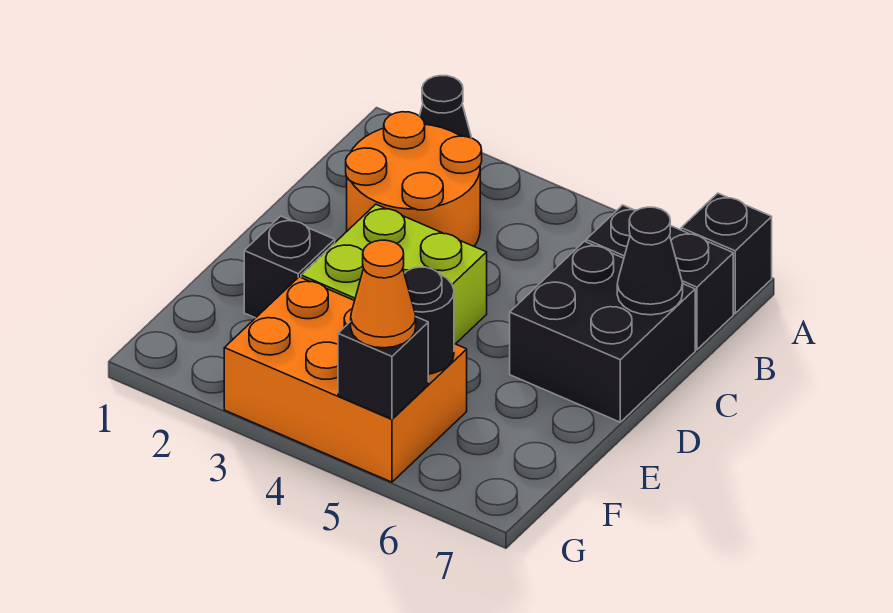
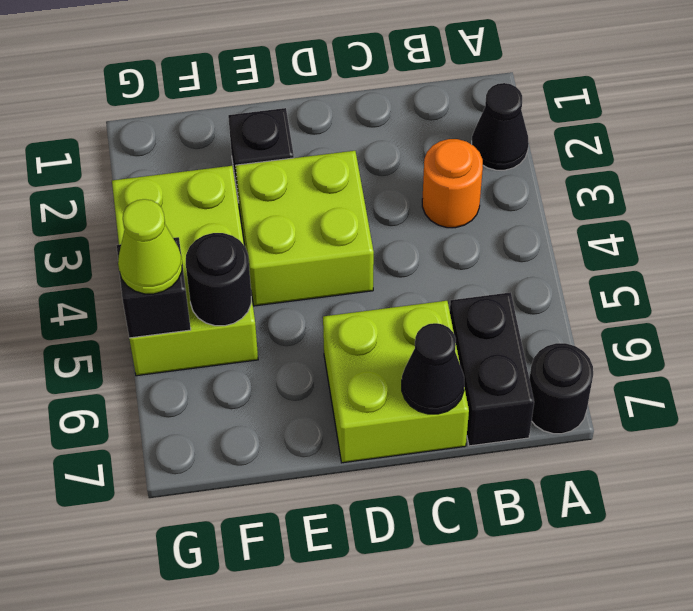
black 1x1 brick [681,193,772,313] -> black 1x1 round brick [529,343,593,434]
orange 2x2 round brick [346,112,482,246] -> orange 1x1 round brick [422,139,483,228]
black 2x2 brick [510,241,695,422] -> lime 2x2 brick [323,301,469,463]
orange 2x3 brick [224,277,467,482] -> lime 2x3 brick [112,166,258,376]
orange 1x1 cone [351,240,416,348] -> lime 1x1 cone [118,199,182,294]

